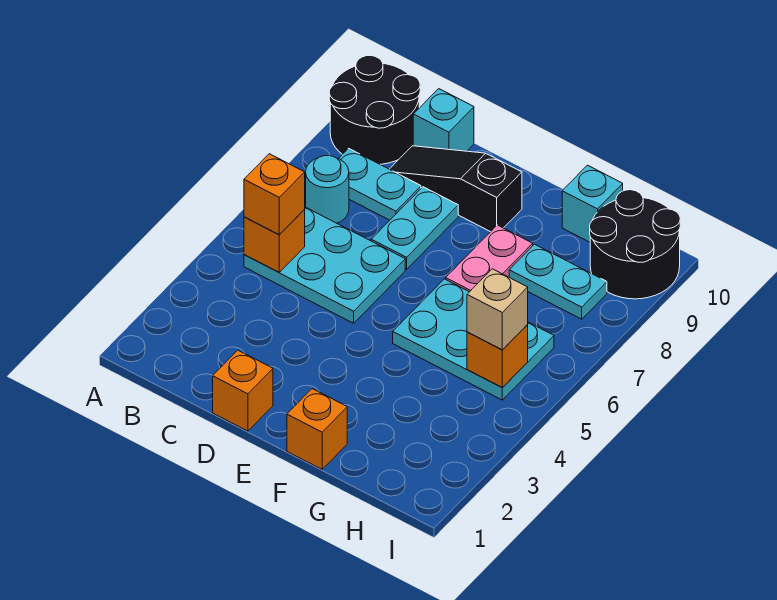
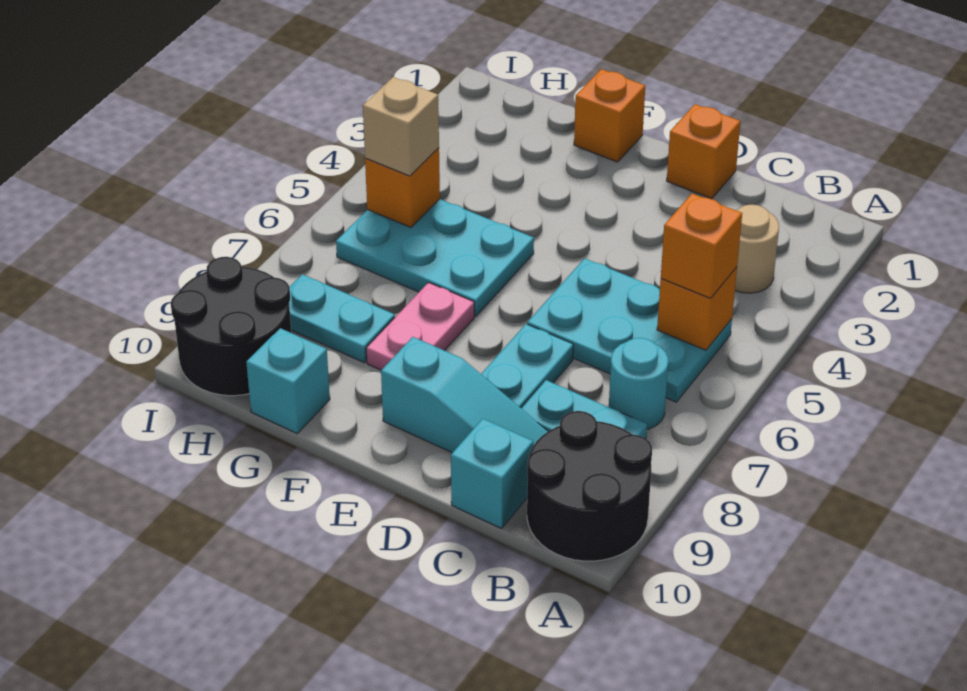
none -> tan 1x1 round brick [735,205,779,293]
black 1x3 slope [390,146,522,232] -> cyan 1x3 slope [381,337,548,453]

